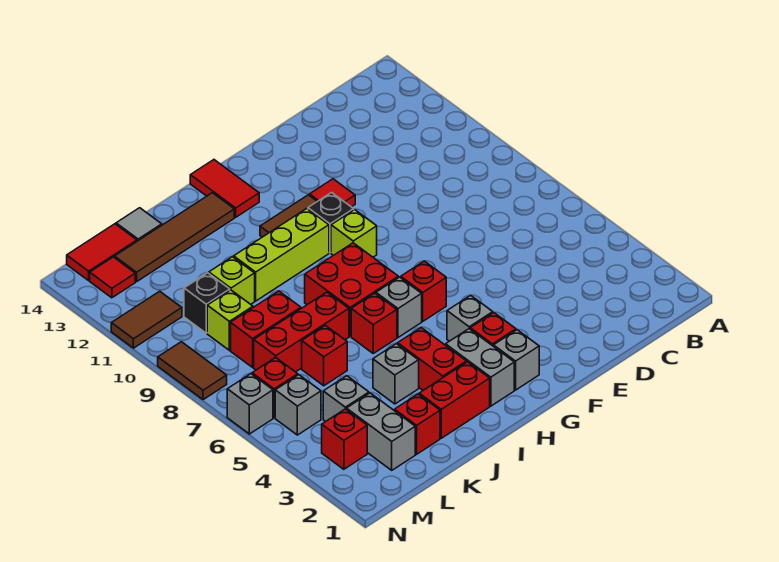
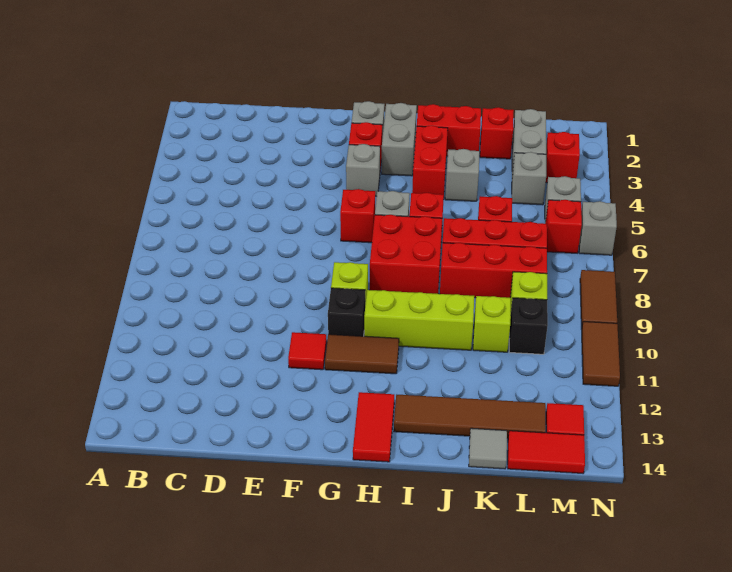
red 1x2 brick [231,291,301,367] -> red 1x3 brick [440,243,547,298]
brown 1x2 tile [111,291,182,348] -> brown 1x2 tile turned to [582,322,620,386]

